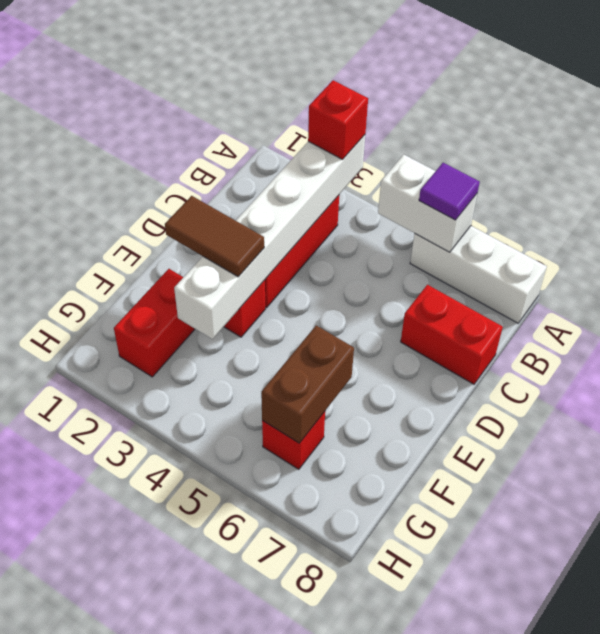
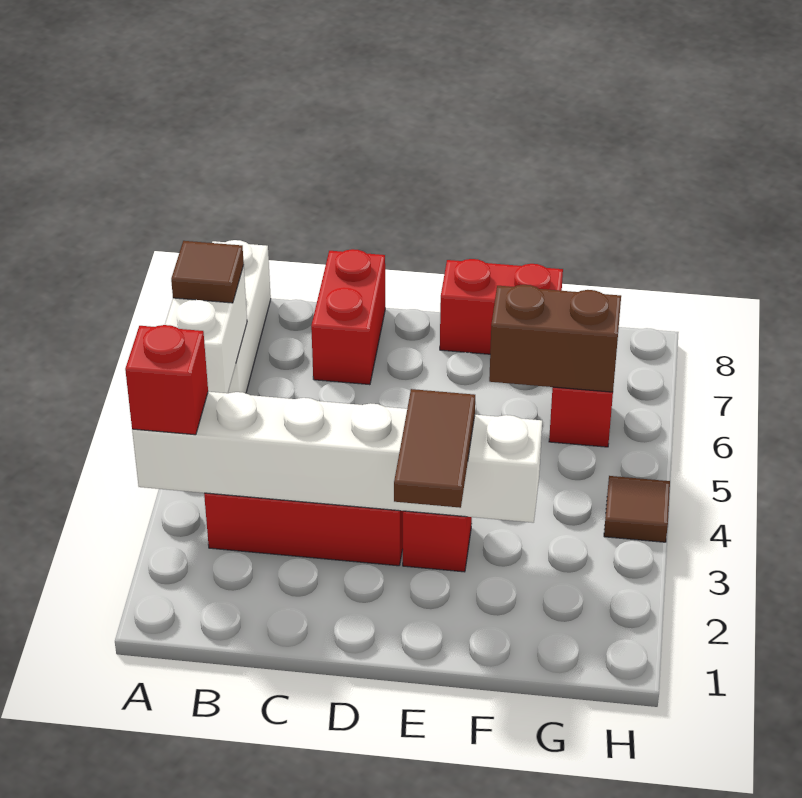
purple 1x1 tile [419,163,480,220] -> brown 1x1 tile [171,241,244,303]
red 1x2 brick [114,269,195,377] -> red 1x2 brick moved to [440,259,563,354]
none -> brown 1x1 tile [604,476,670,542]

